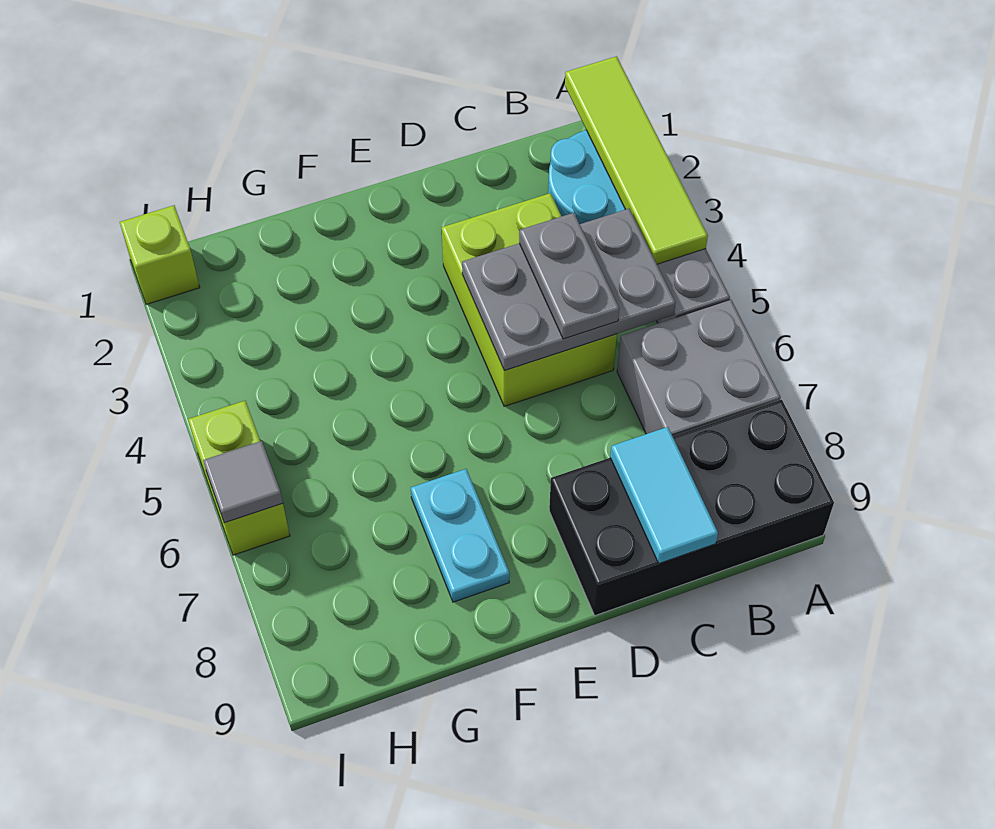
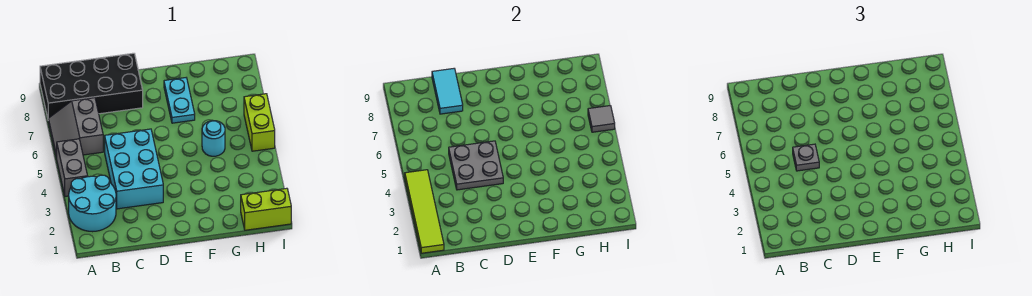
grey 2x2 brick [617,300,781,436] -> grey 2x2 slope [48,98,103,158]
grey 2x3 plate [462,209,676,371] -> grey 2x2 plate [449,141,503,190]
lime 2x3 brick [441,193,617,406] -> cyan 2x3 brick [105,129,163,209]
grey 1x2 plate [519,213,620,339] -> grey 1x1 plate [793,144,819,171]
none -> cyan 1x1 round brick [202,121,225,156]
lime 1x1 brick [120,205,200,304] -> lime 1x2 brick [241,188,291,230]

